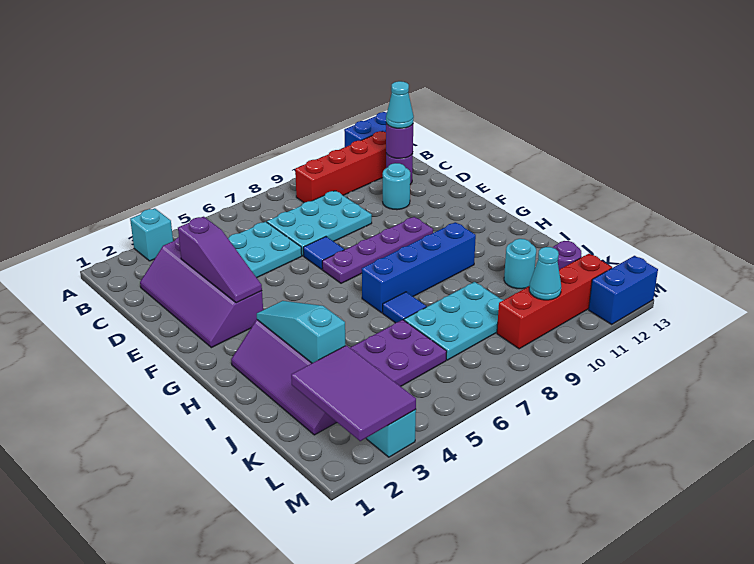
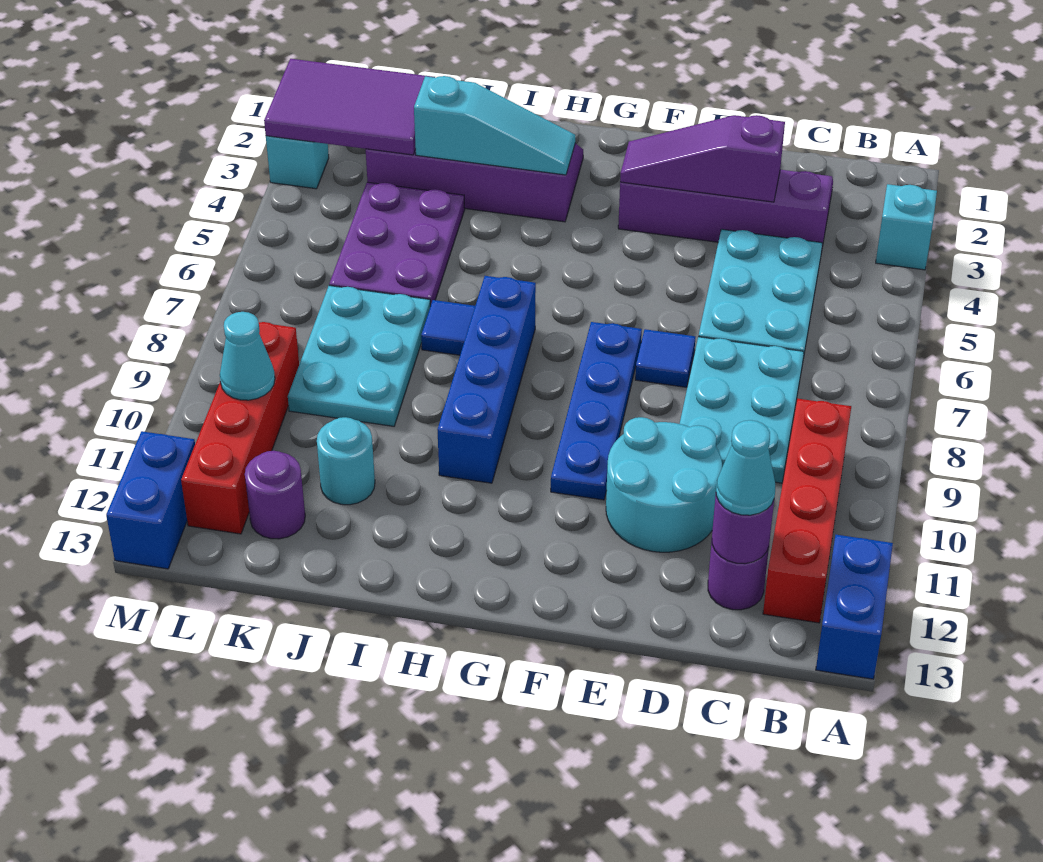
cyan 1x1 round brick [383,163,410,210] -> cyan 2x2 round brick [606,417,722,552]
purple 1x4 plate [322,217,433,283] -> blue 1x4 plate [551,322,642,500]

